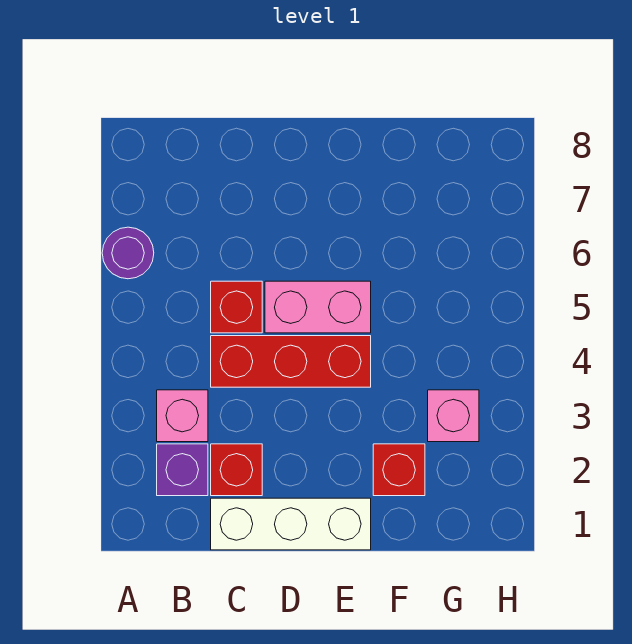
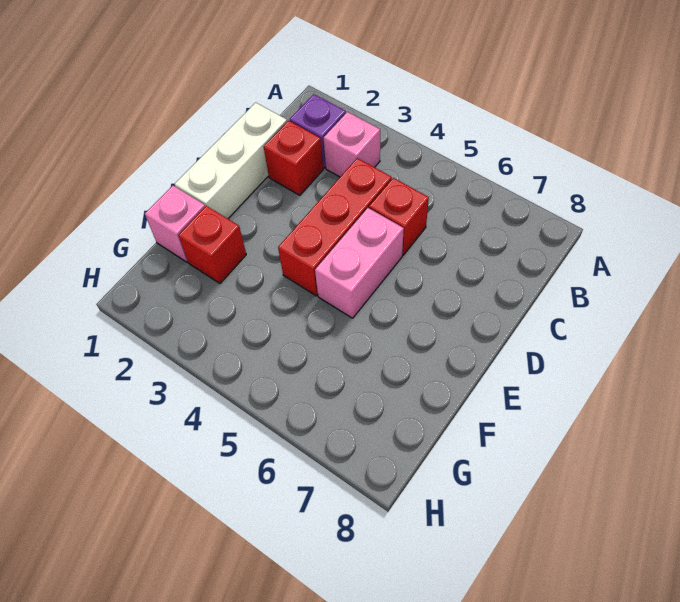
purple 1x1 round brick [102,227,154,279] -> none
pink 1x1 brick [428,390,479,442] -> pink 1x1 brick moved to [145,186,205,262]

